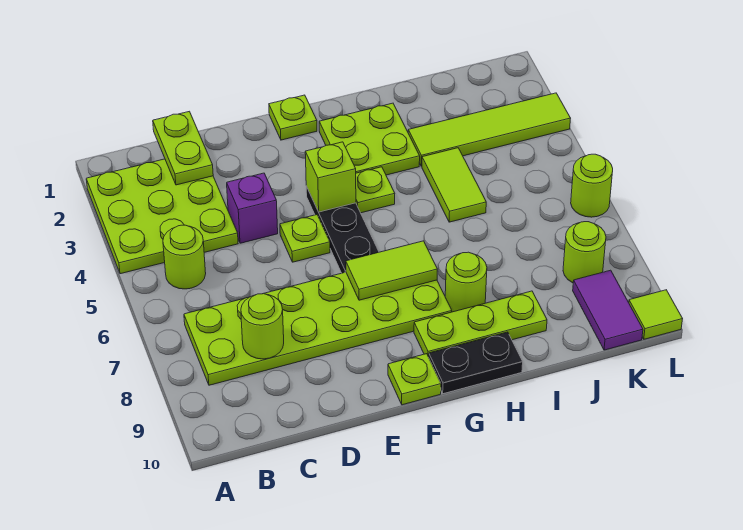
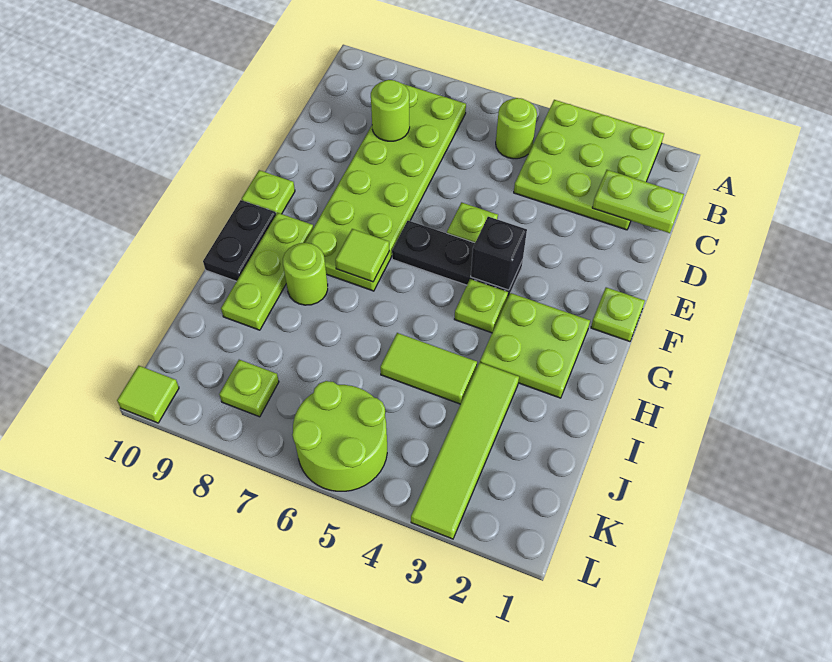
purple 1x1 brick [227,173,278,243] -> none
lime 1x1 brick [305,142,356,212] -> black 1x1 brick [471,217,527,290]
lime 1x2 tile [346,241,437,300] -> lime 1x1 tile [335,229,389,282]
lime 1x1 round brick [563,222,606,283] -> lime 1x1 plate [219,360,279,417]
purple 1x2 tile [573,270,643,350] -> none
lime 1x1 round brick [571,154,613,217] -> lime 2x2 round brick [292,381,387,491]

